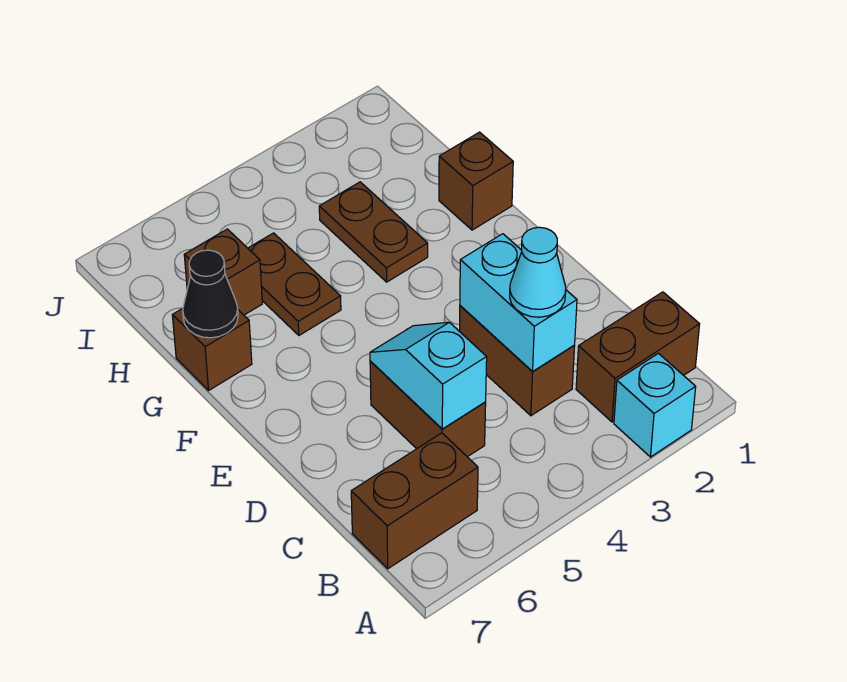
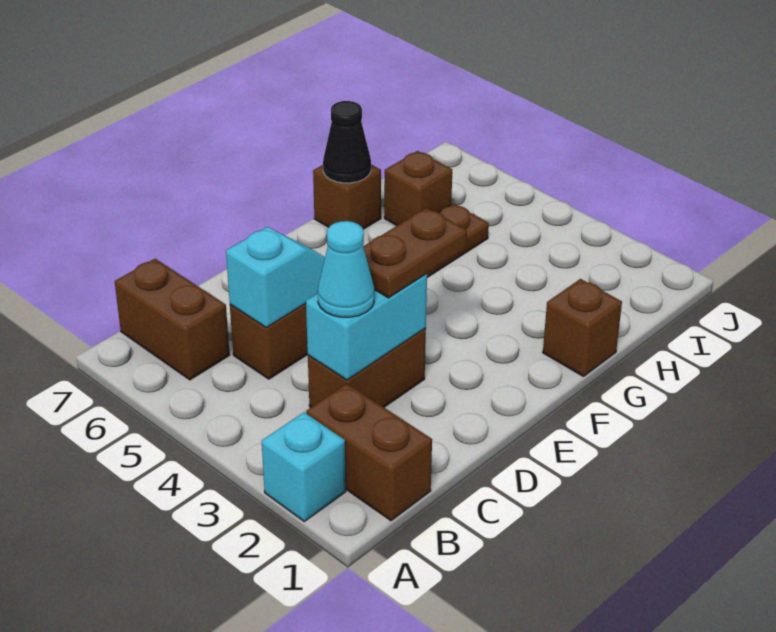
brown 1x2 plate [319,182,428,282] -> brown 1x2 plate moved to [363,208,467,298]

